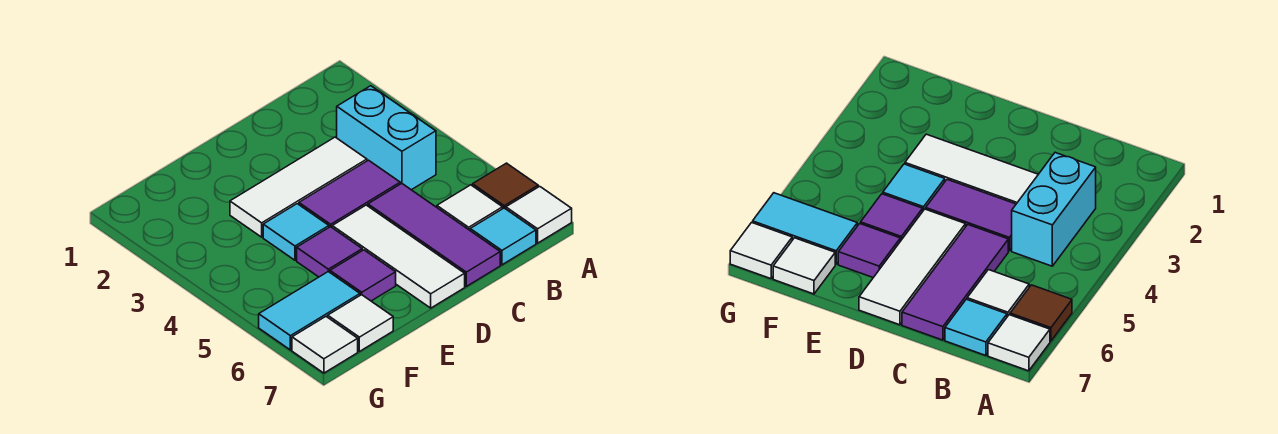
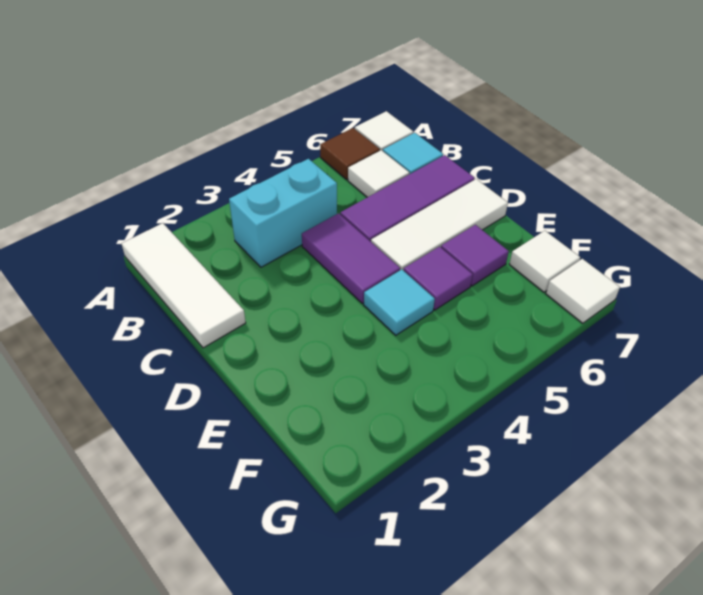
white 1x3 tile [230,137,367,237] -> white 1x3 tile moved to [122,223,246,348]
cyan 1x2 tile [259,272,360,350] -> none

